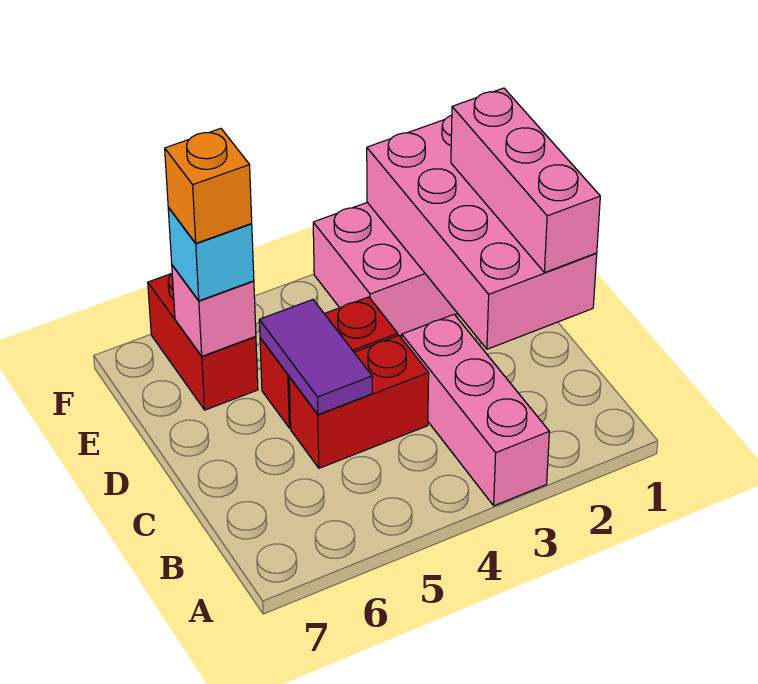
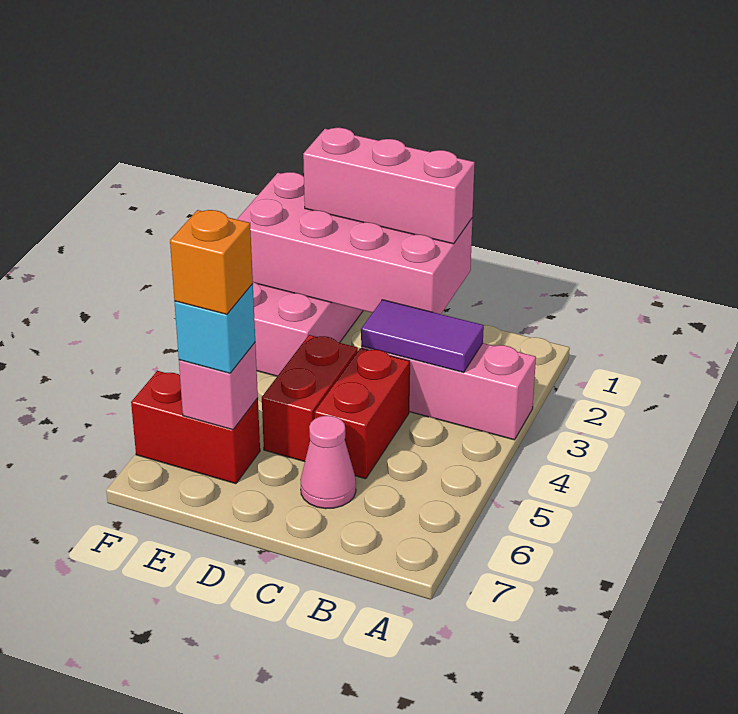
purple 1x2 tile [259,300,372,415] -> purple 1x2 tile moved to [361,300,484,372]
none -> pink 1x1 cone [300,416,356,509]

